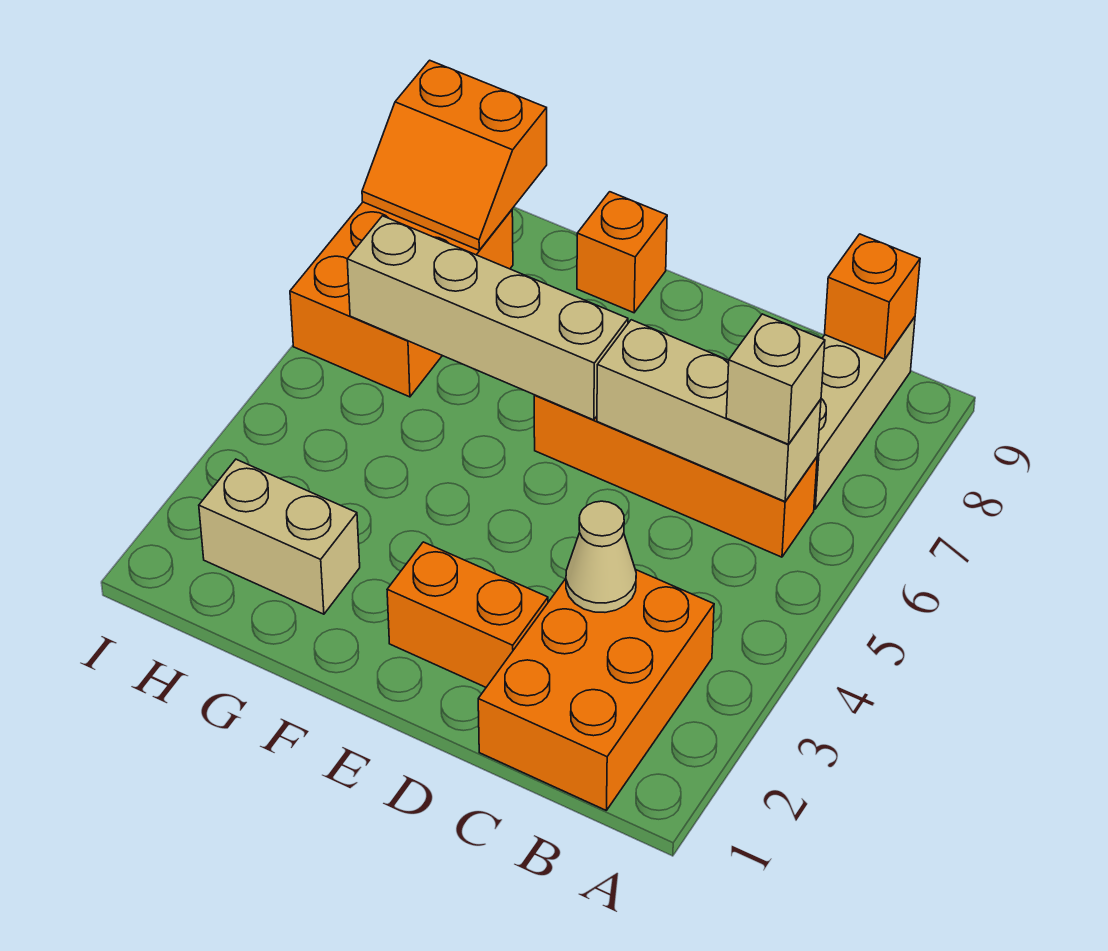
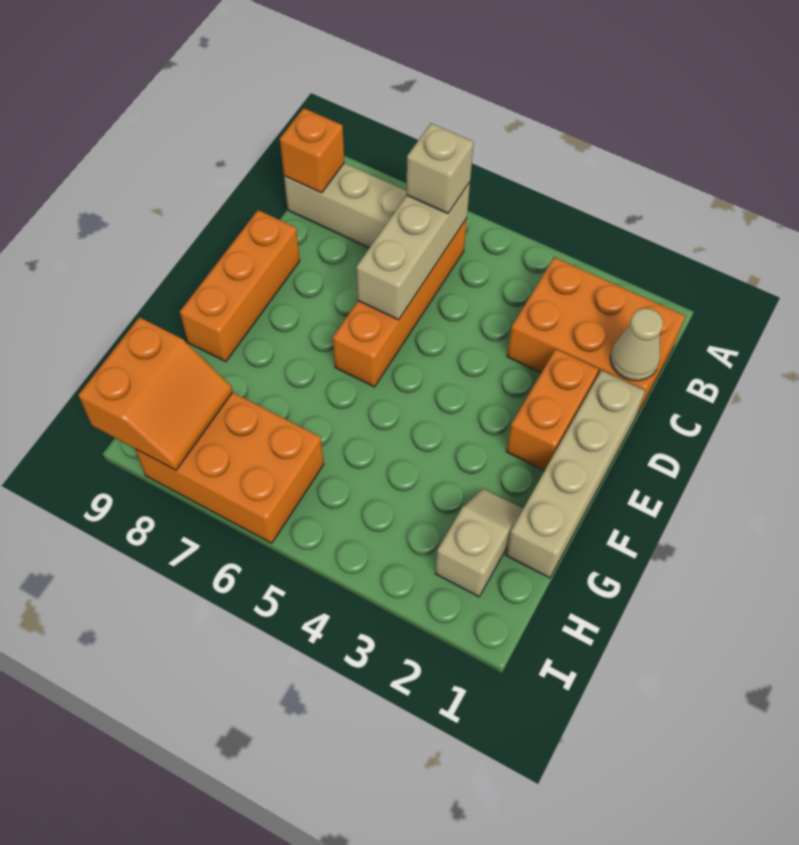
tan 1x1 cone [566,501,636,612] -> tan 1x1 cone moved to [610,308,663,381]
tan 1x4 brick [347,216,628,420] -> tan 1x4 brick moved to [506,370,645,578]
orange 1x1 brick [577,192,667,313] -> orange 1x3 brick [180,210,300,362]
tan 1x2 brick [199,459,360,614] -> tan 1x2 slope [435,489,523,597]

